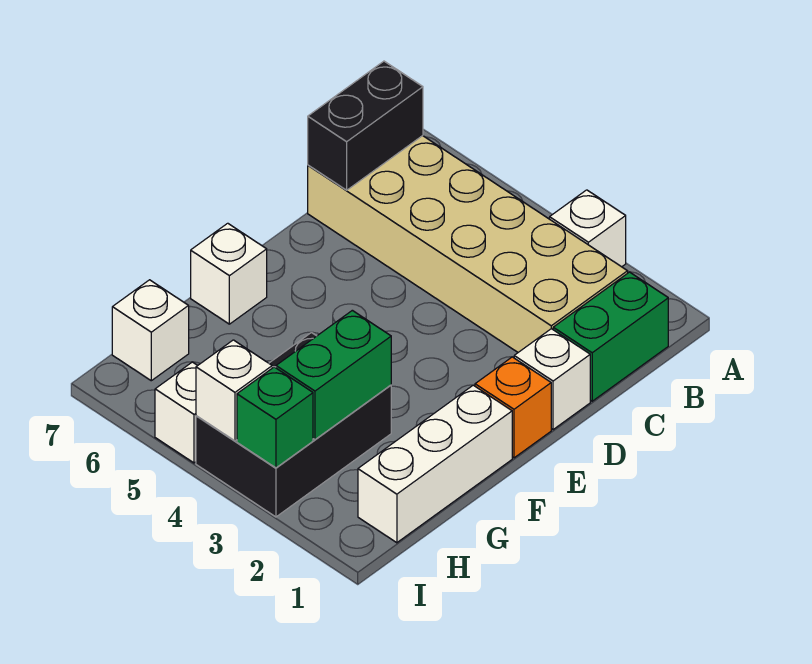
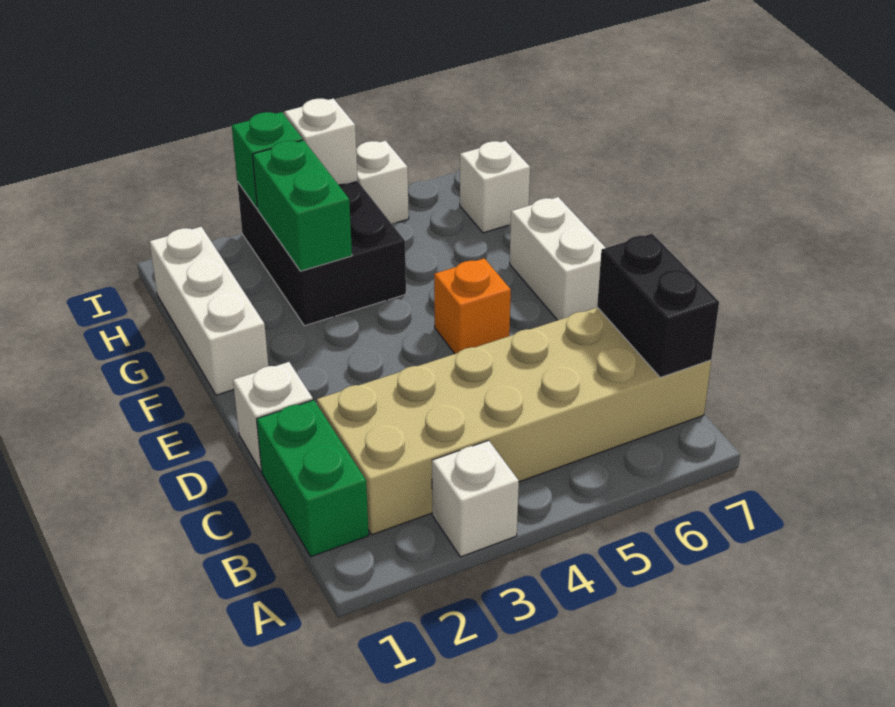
orange 1x1 brick [475,357,551,458] -> orange 1x1 brick moved to [434,258,511,354]
white 1x1 brick [191,223,267,324] -> white 1x2 brick [510,197,606,320]

